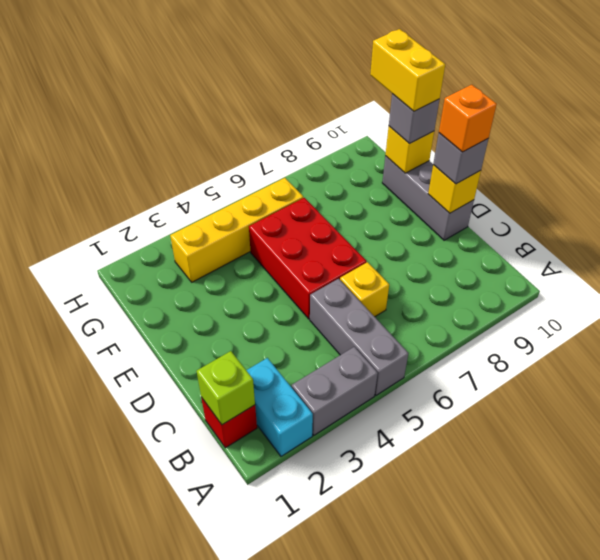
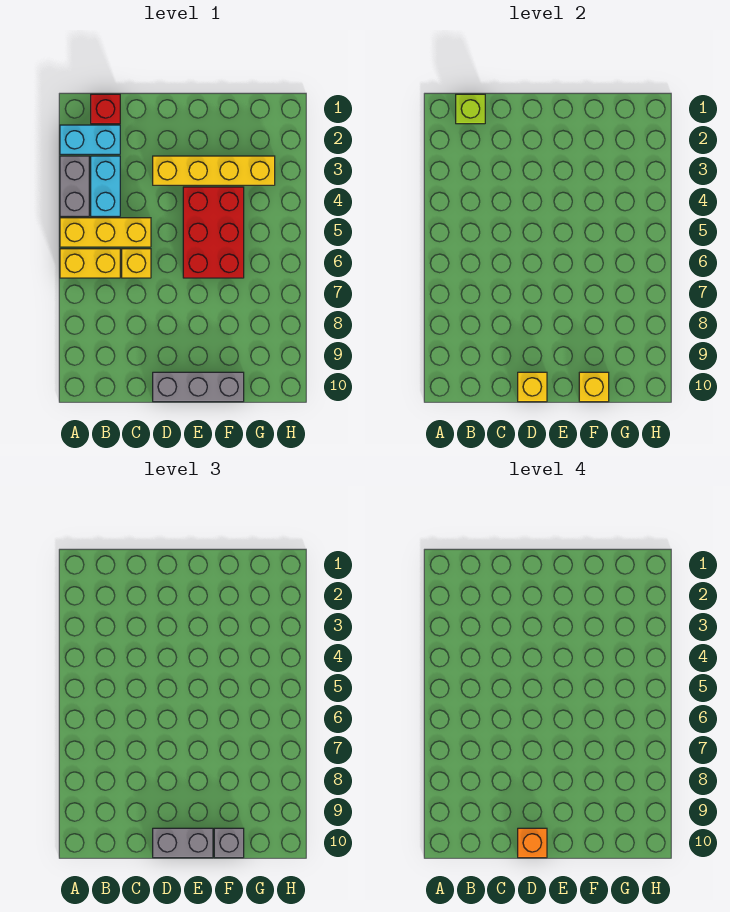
grey 1x3 brick [310,279,409,395] -> yellow 1x3 brick [60,218,151,247]
none -> cyan 1x2 brick [91,156,120,216]
red 2x3 brick [249,198,366,319] -> red 2x3 brick turned to [183,187,244,278]
grey 1x1 brick [433,133,489,184] -> grey 1x2 brick [153,828,213,858]
yellow 1x2 brick [370,29,445,111] -> yellow 1x2 brick moved to [60,249,120,278]
yellow 1x4 brick [170,178,303,282] -> yellow 1x4 brick turned to [153,156,275,185]

